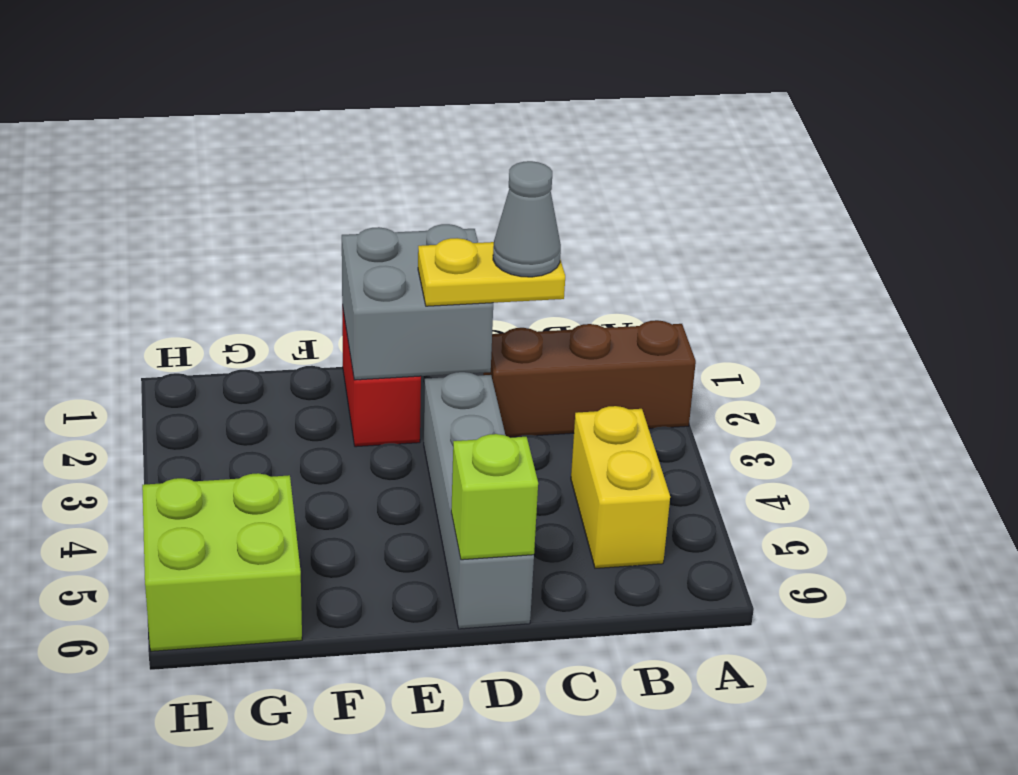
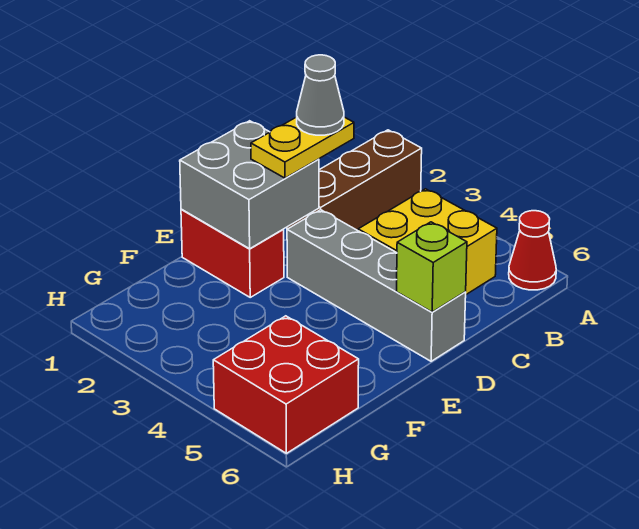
none -> red 1x1 cone [509,211,556,290]
yellow 1x2 brick [571,406,670,568] -> yellow 2x2 brick [358,189,497,294]
lime 2x2 brick [142,473,302,651] -> red 2x2 brick [213,316,359,453]

